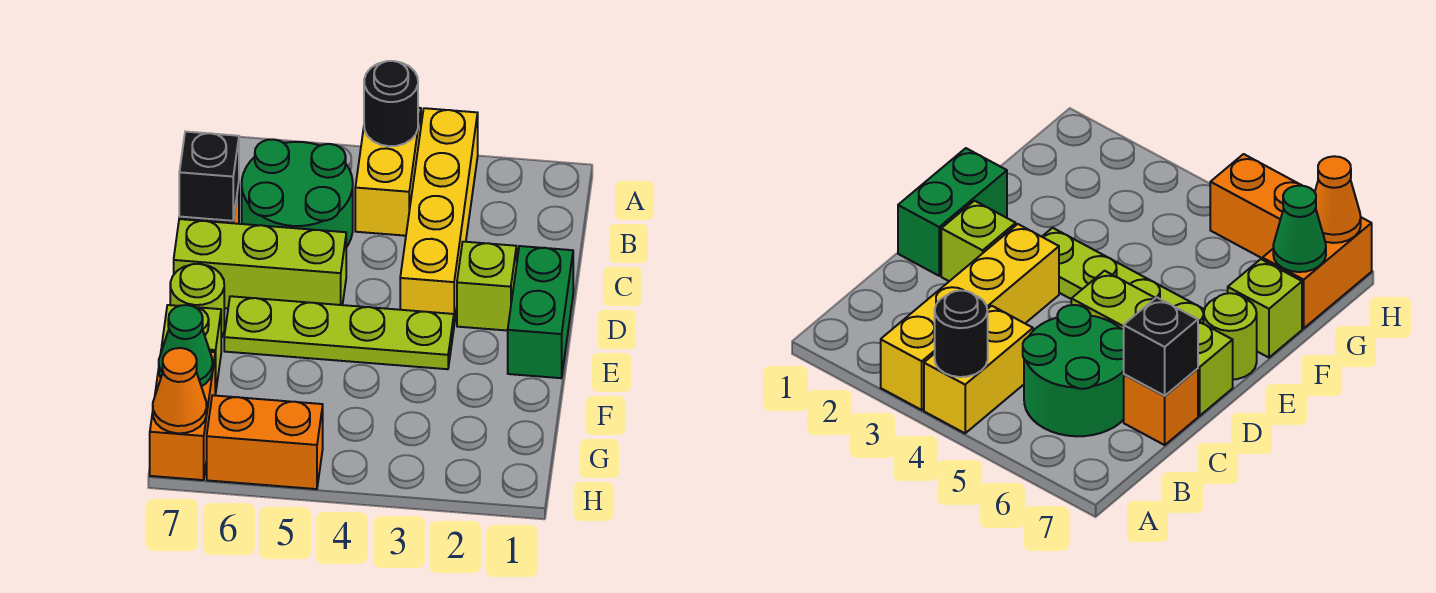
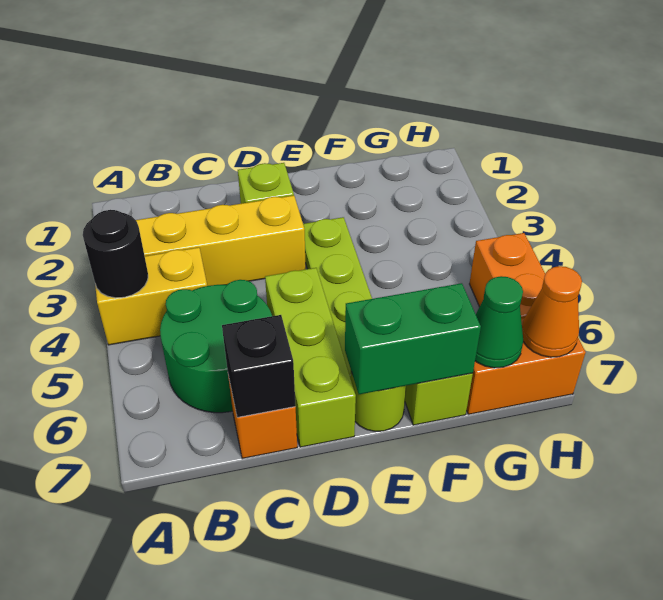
green 1x2 brick [508,246,573,378] -> green 1x2 brick moved to [345,283,481,394]

